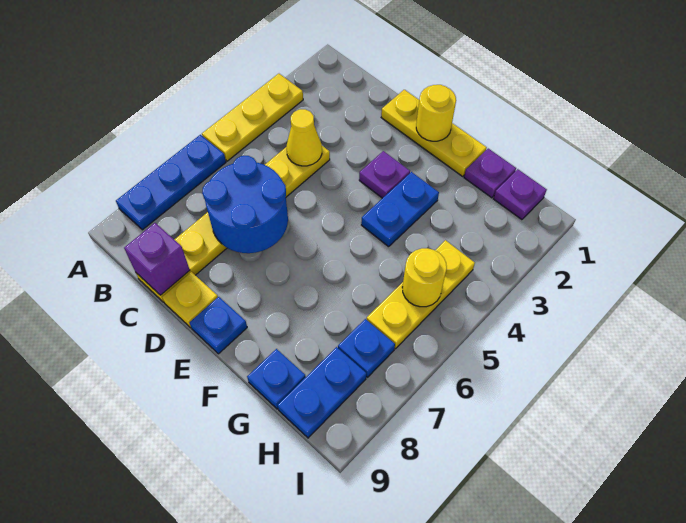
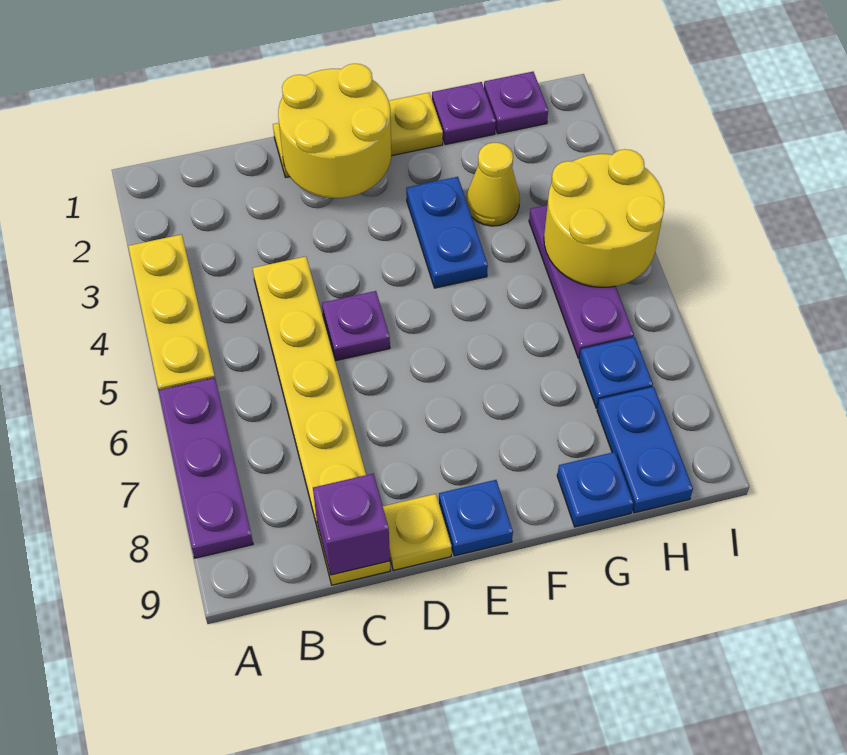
blue 1x3 plate [116,135,226,230] -> purple 1x3 plate [159,378,253,558]
yellow 1x1 cone [287,109,322,166] -> yellow 1x1 cone moved to [466,142,520,226]
blue 2x2 round brick [203,156,288,253] -> none
yellow 1x1 round brick [416,85,456,141] -> yellow 2x2 round brick [278,64,391,198]
purple 1x1 plate [359,151,410,198] -> purple 1x1 plate moved to [322,291,390,360]
yellow 1x3 plate [367,240,475,349] -> purple 1x3 plate [529,205,634,358]
yellow 1x1 round brick [402,248,447,307] -> yellow 2x2 round brick [544,149,665,287]

